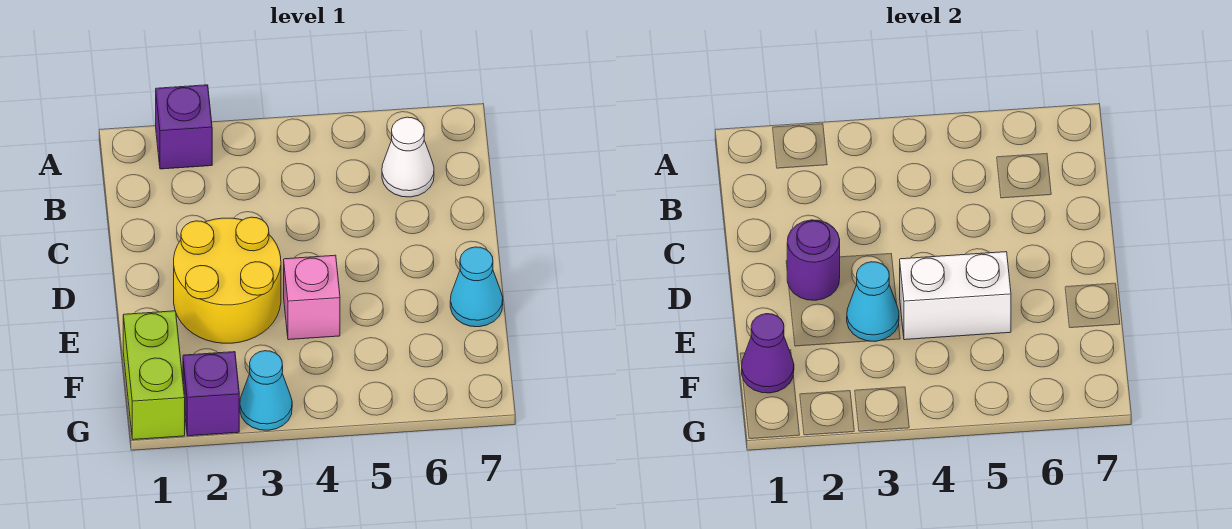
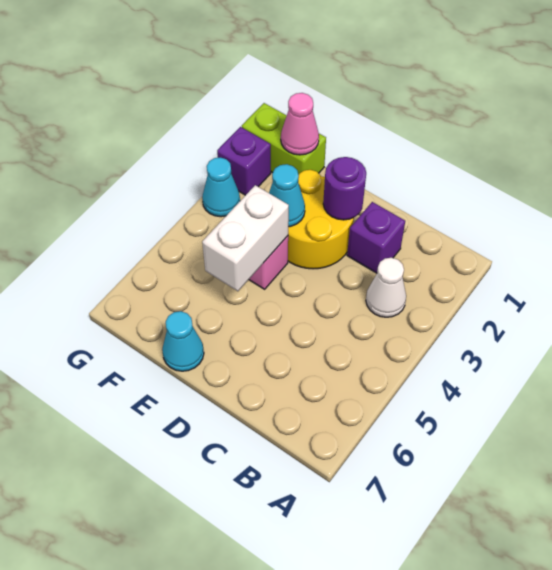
purple 1x1 brick [156,85,212,169] -> purple 1x1 brick moved to [347,202,405,273]
white 1x1 cone [382,117,434,197] -> white 1x1 cone moved to [366,258,406,317]
purple 1x1 cone [742,314,794,393] -> pink 1x1 cone [281,93,319,155]

